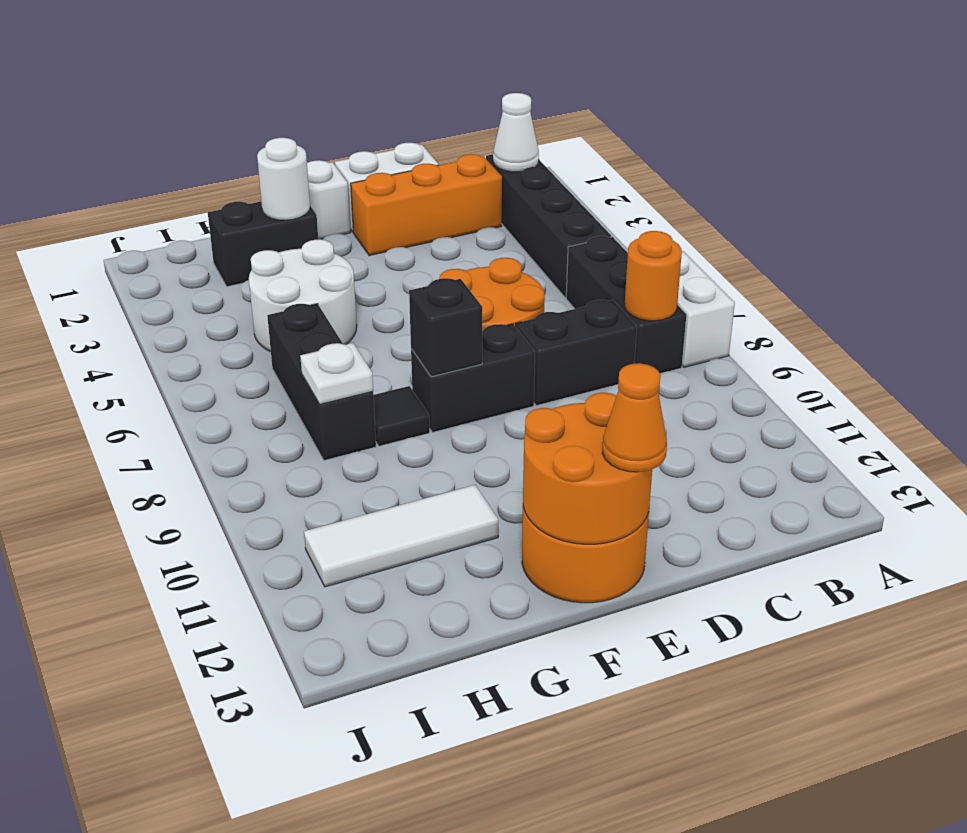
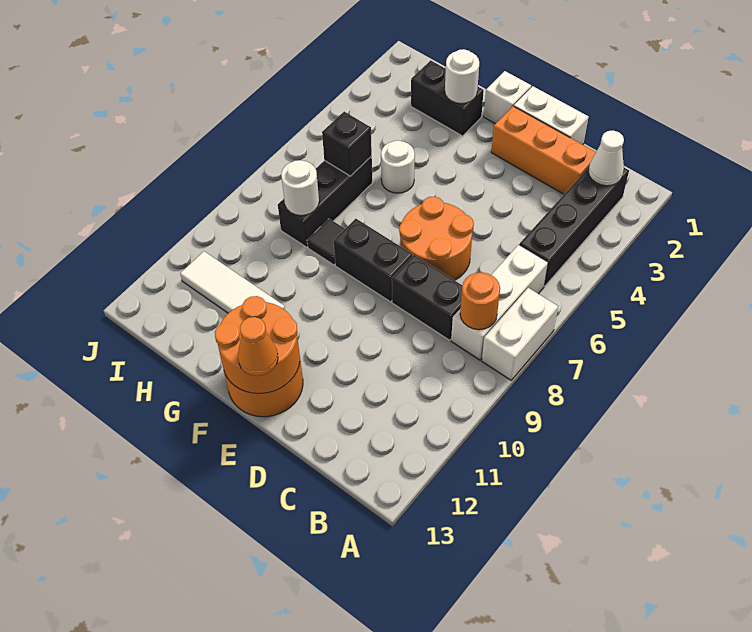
black 1x3 brick [566,236,686,374] -> white 1x3 brick [451,245,548,360]
black 1x1 brick [409,278,482,377] -> black 1x1 brick moved to [322,112,372,176]
white 2x2 round brick [249,239,357,352] -> white 1x1 round brick [381,141,415,193]
white 1x1 plate [300,343,373,404] -> white 1x1 round brick [281,160,319,216]

